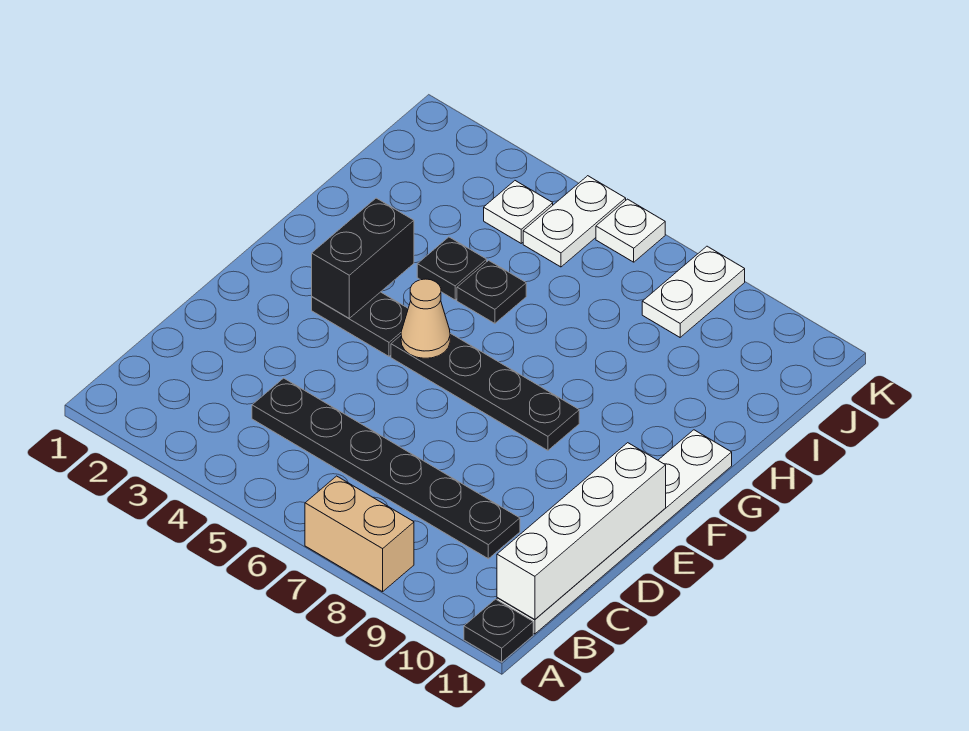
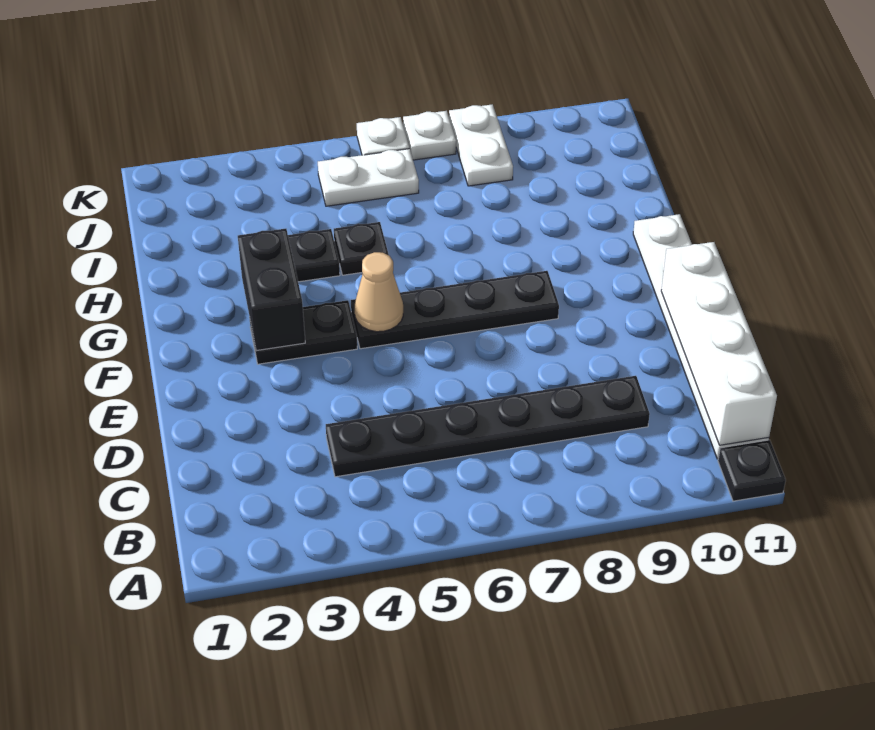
tan 1x2 brick [305,476,414,592] -> none
white 1x1 plate [484,181,553,243] -> white 1x1 plate moved to [403,111,456,160]
white 1x2 plate [523,176,626,267] -> white 1x2 plate turned to [318,149,419,206]

